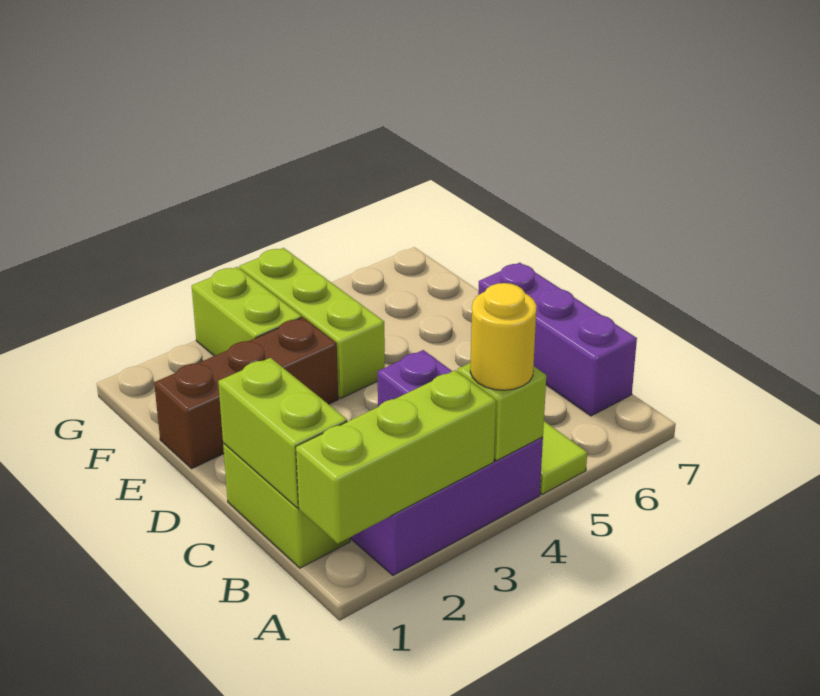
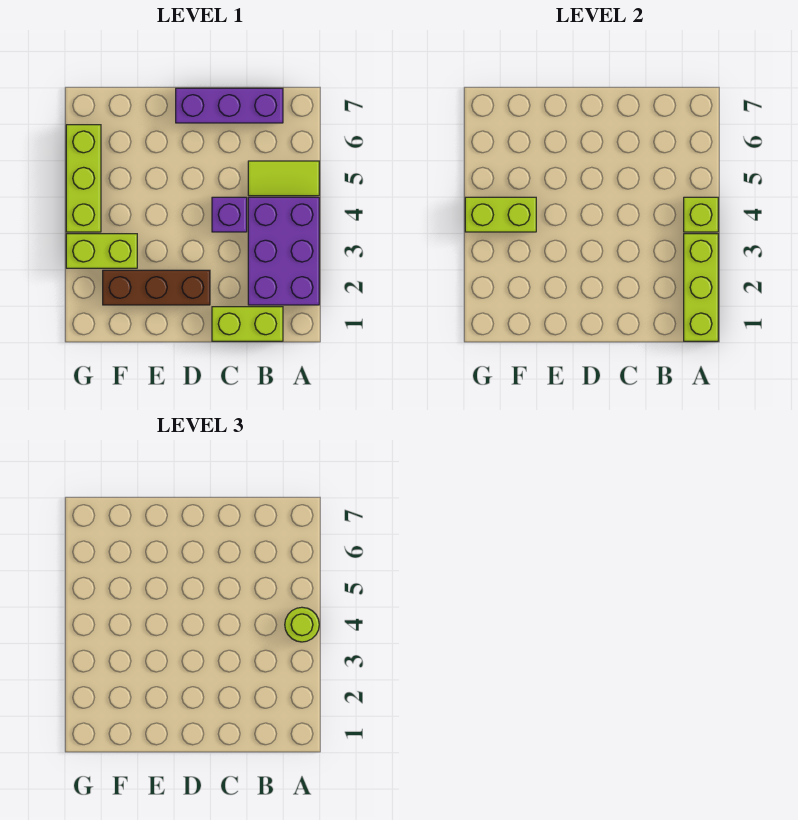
yellow 1x1 round brick [470,283,537,390] -> lime 1x1 round brick [285,607,319,642]
lime 1x2 brick [218,358,347,508] -> lime 1x2 brick moved to [465,197,536,232]
brown 1x3 brick [154,317,338,468] -> brown 1x3 brick turned to [103,270,210,305]
lime 1x3 brick [239,248,385,398] -> lime 1x3 brick turned to [66,125,101,232]

